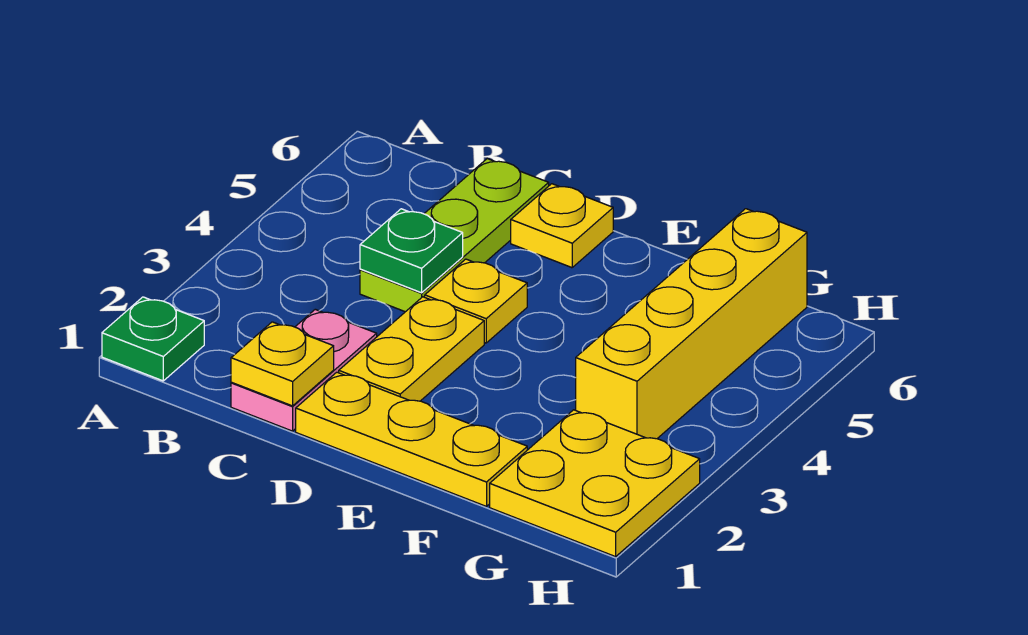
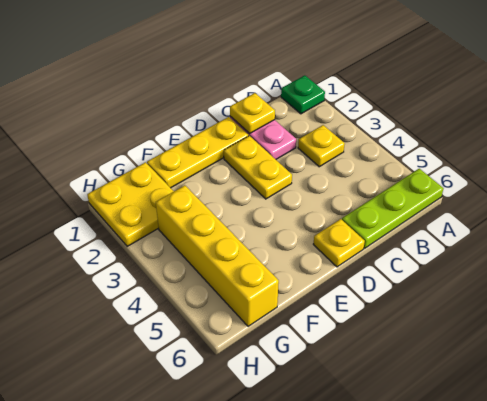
lime 1x3 plate [360,159,549,312] -> lime 1x3 plate turned to [342,169,443,248]
green 1x1 plate [360,209,463,293] -> none
yellow 1x1 plate [425,259,527,343] -> yellow 1x1 plate moved to [298,125,345,167]

